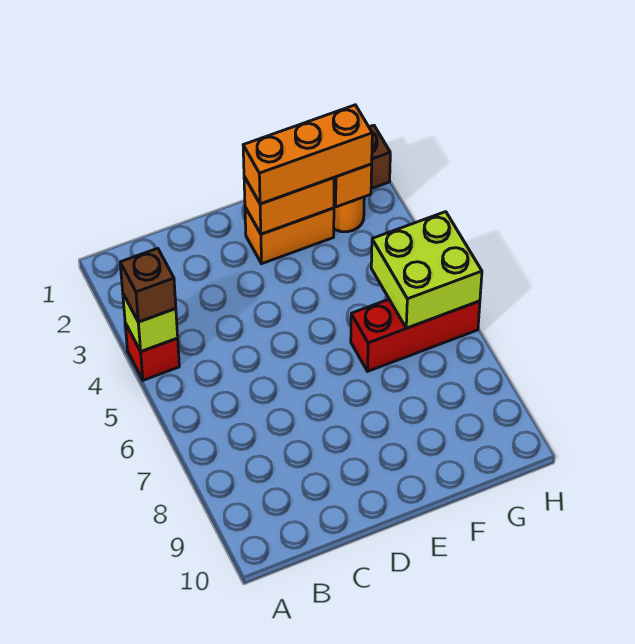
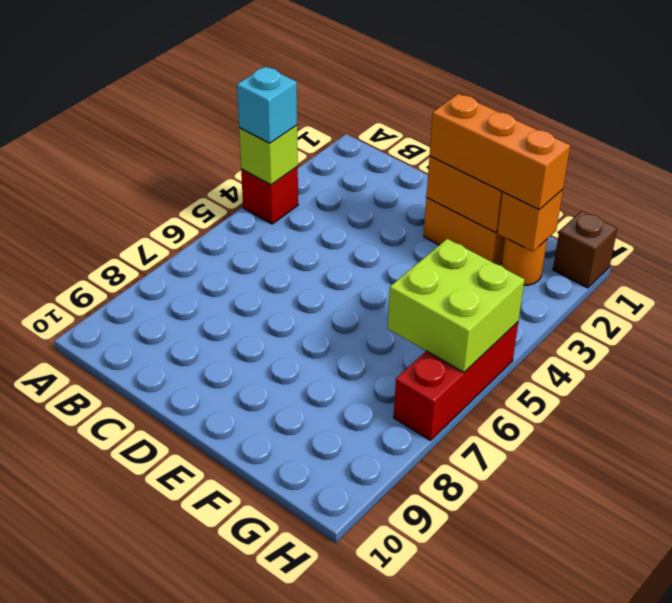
brown 1x1 brick [120,248,176,322] -> cyan 1x1 brick [237,67,297,143]
red 1x3 brick [351,299,480,371] -> red 1x3 brick turned to [394,322,518,441]

